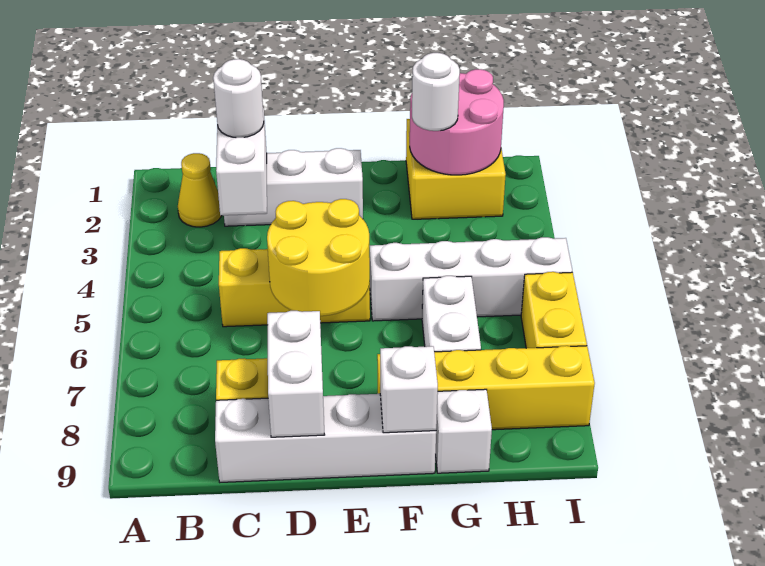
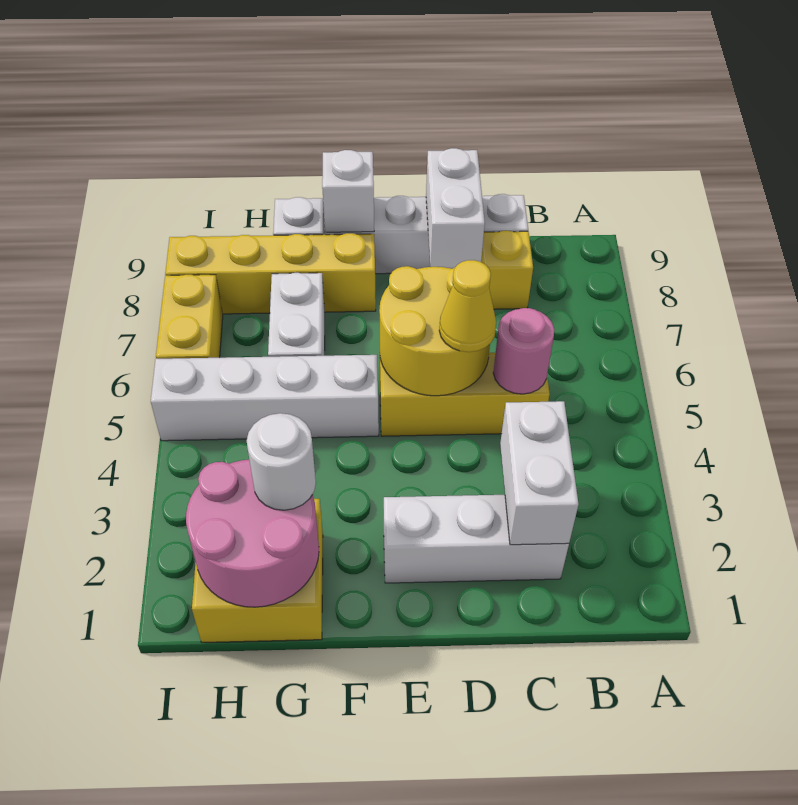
yellow 1x1 cone [178,153,222,227] -> yellow 1x1 cone moved to [439,260,496,352]
white 1x1 round brick [213,59,264,138] -> none
none -> pink 1x1 round brick [493,308,554,394]

